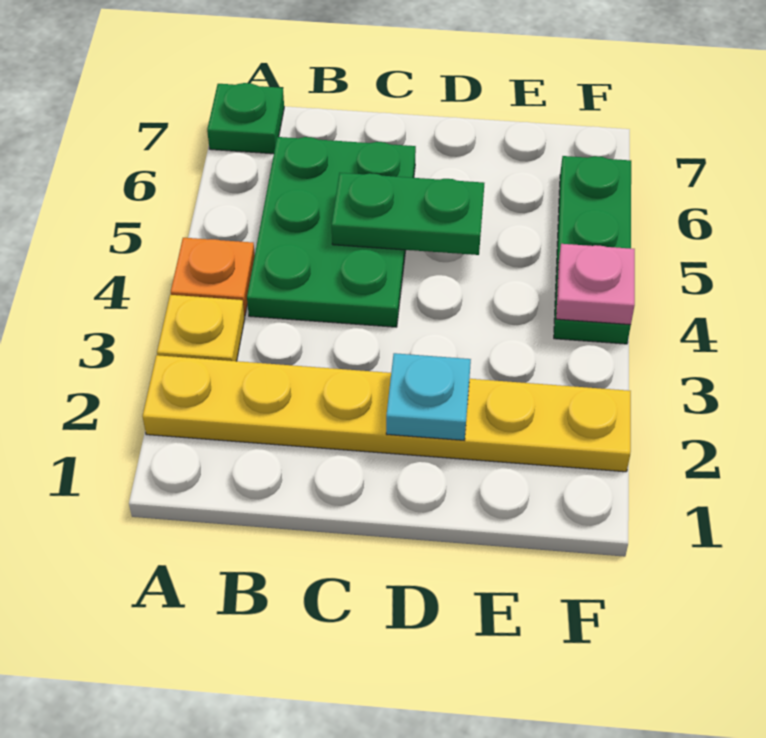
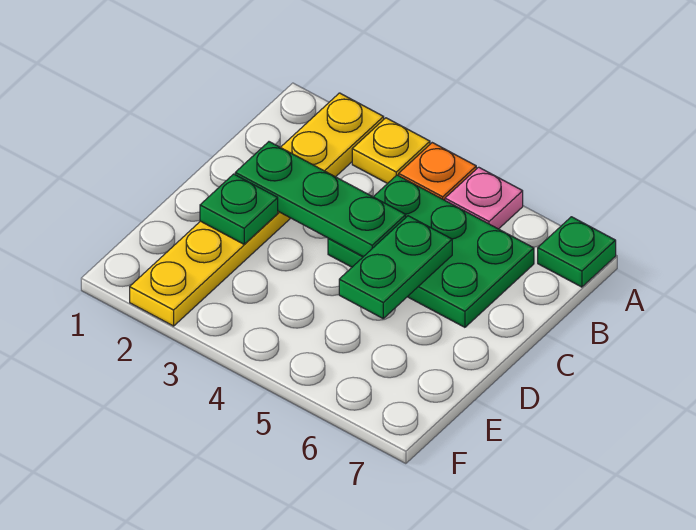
cyan 1x1 plate [386,353,471,440] -> green 1x1 plate [200,174,278,244]
green 1x3 plate [554,156,631,344] -> green 1x3 plate moved to [235,142,406,257]
pink 1x1 plate [556,244,635,325] -> pink 1x1 plate moved to [445,167,523,229]

